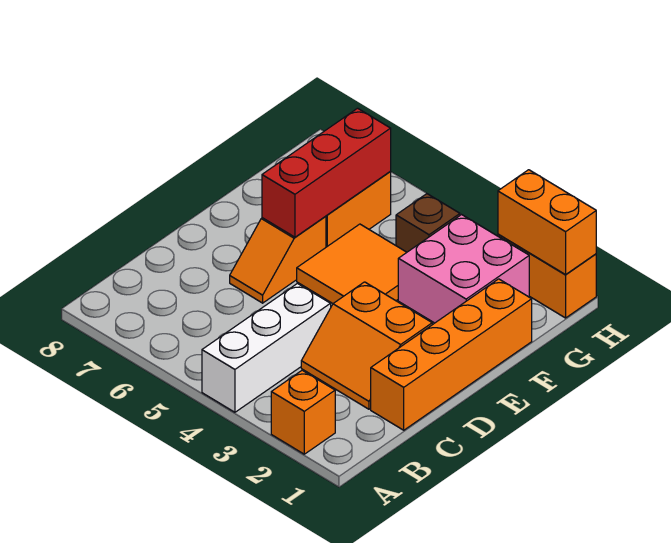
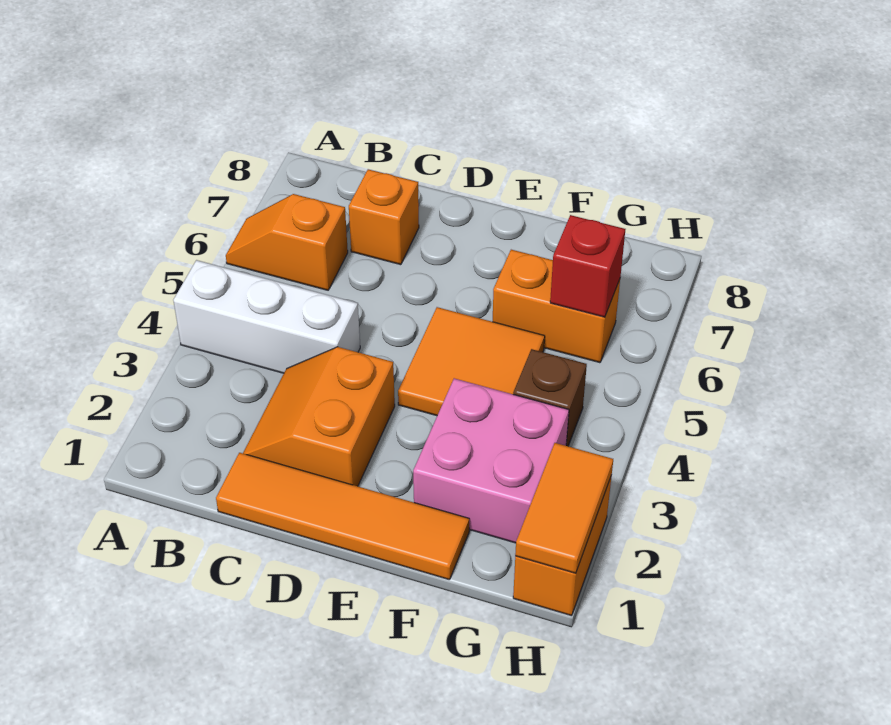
orange 1x1 brick [271,370,335,454] -> orange 1x1 brick moved to [349,169,419,265]
orange 1x4 brick [371,279,532,430] -> orange 1x4 tile [216,453,469,580]
orange 1x2 slope [230,216,326,303] -> orange 1x2 slope moved to [226,194,348,290]
red 1x3 brick [262,108,391,237] -> red 1x1 brick [550,215,625,317]
orange 1x2 brick [498,170,596,275] -> orange 1x2 tile [515,443,613,573]

